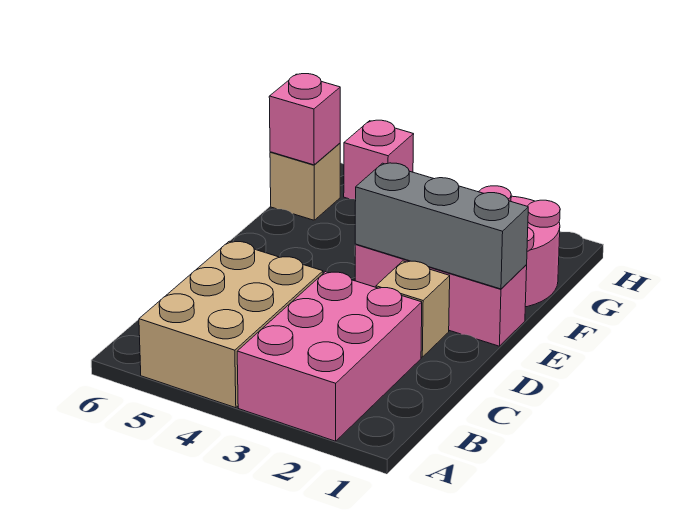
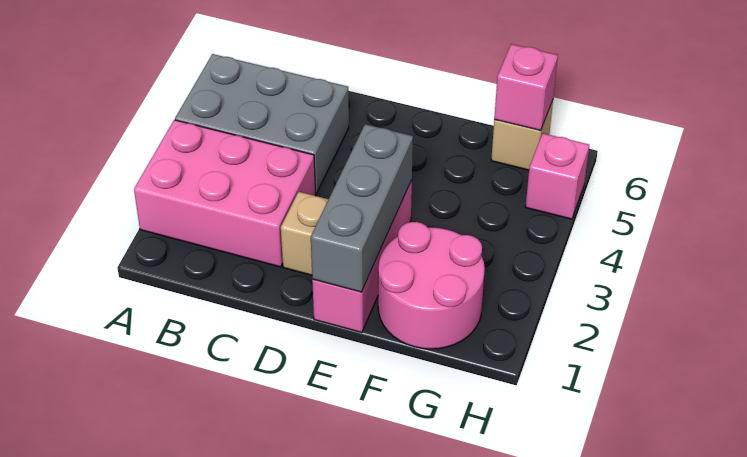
tan 2x3 brick [139,241,323,408] -> grey 2x3 brick [175,54,349,194]

